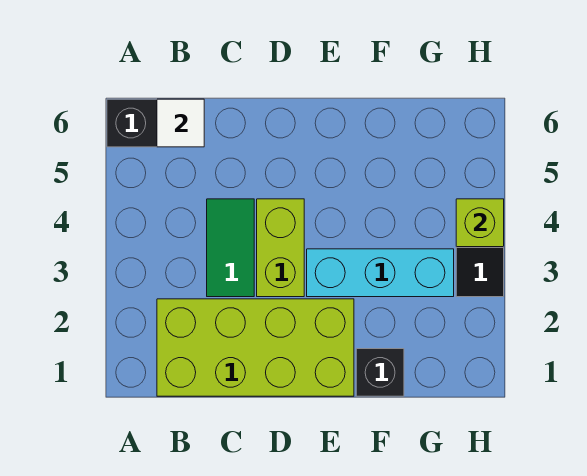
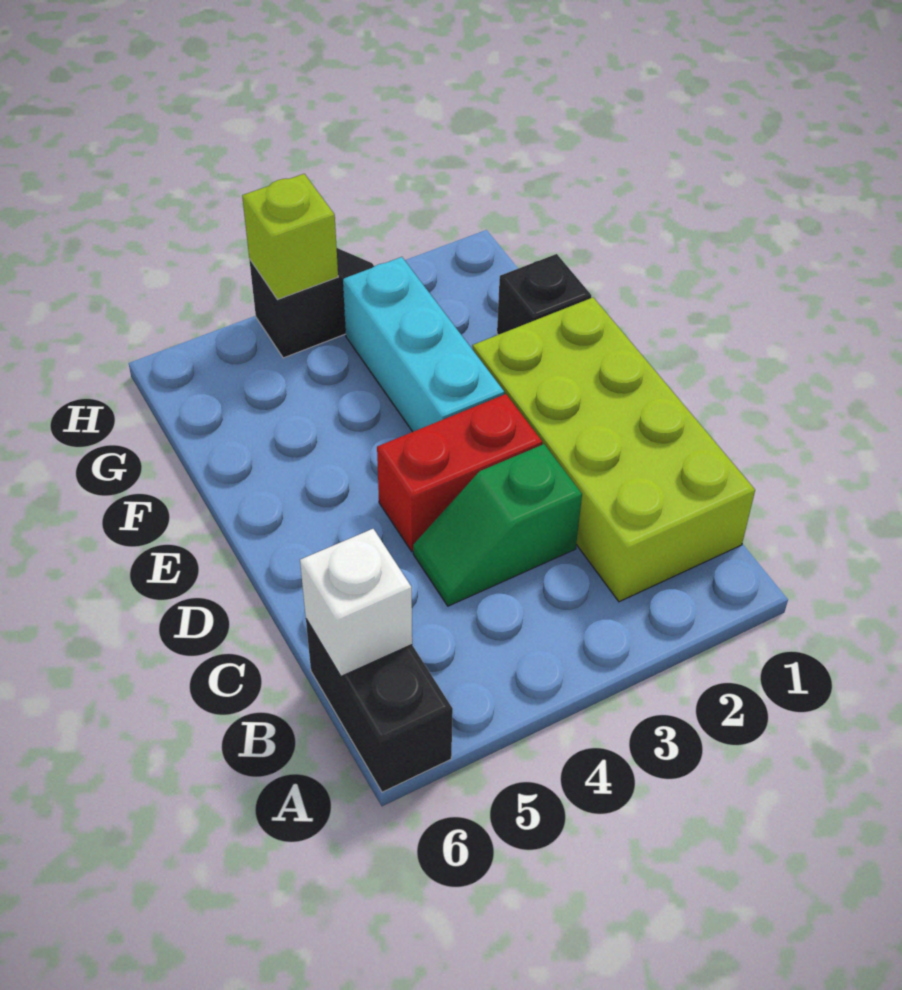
white 1x1 tile [157,99,204,147] -> white 1x1 brick [300,529,412,676]
green 1x2 tile [207,199,254,297] -> green 1x2 slope [413,444,582,606]
lime 1x2 brick [257,199,304,297] -> red 1x2 brick [377,394,542,552]

